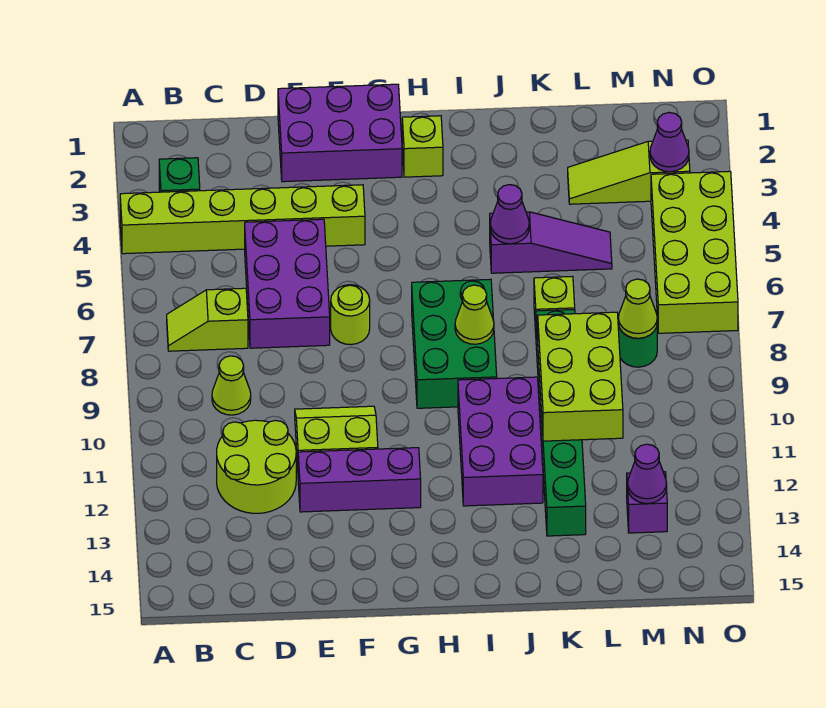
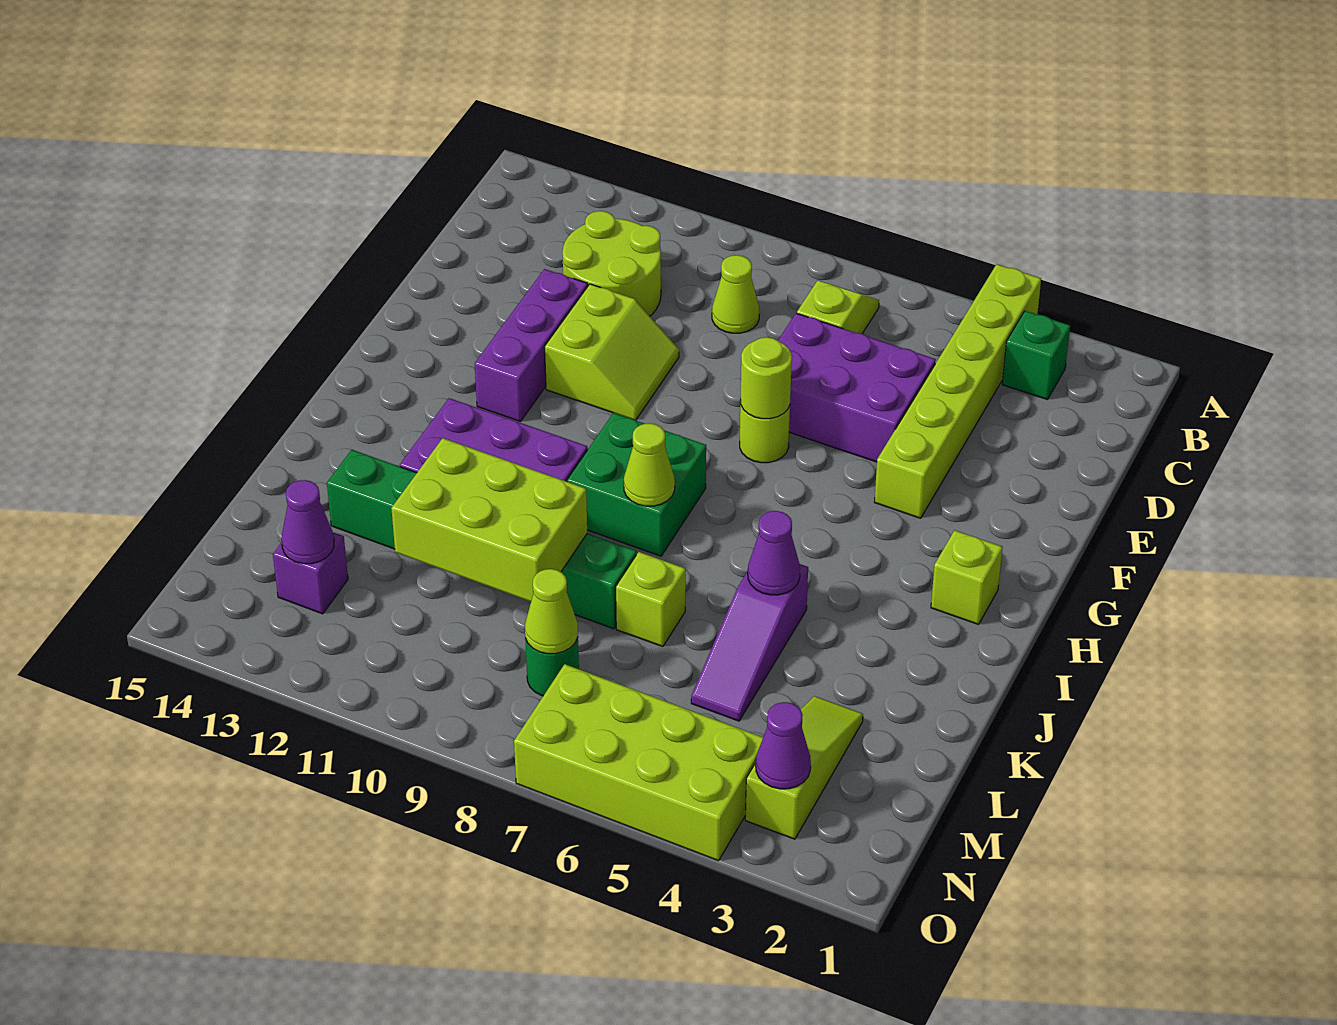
purple 2x3 brick [278,84,402,182] -> none
none -> lime 1x1 round brick [740,337,792,419]
green 2x3 brick [412,279,497,408] -> green 2x2 brick [567,413,706,556]

